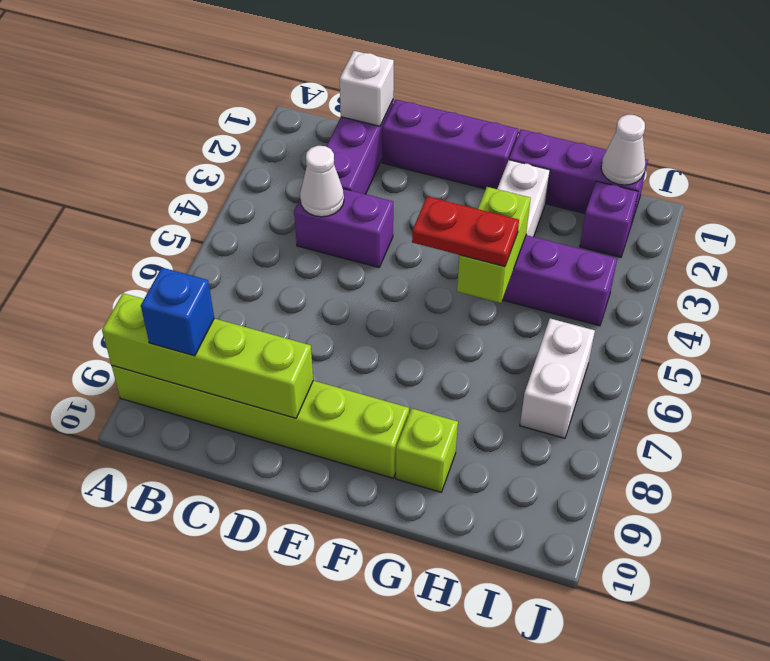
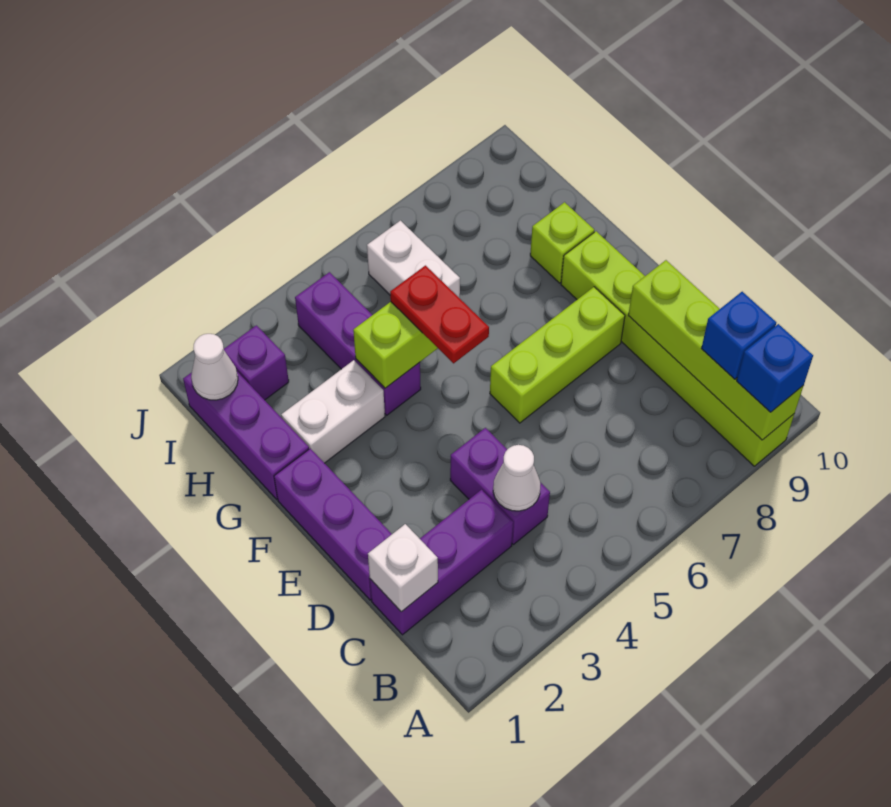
none -> blue 1x1 brick [737,324,813,412]
none -> lime 1x3 brick [490,287,625,423]
white 1x2 brick [520,319,595,438] -> white 1x2 brick turned to [367,221,460,298]

